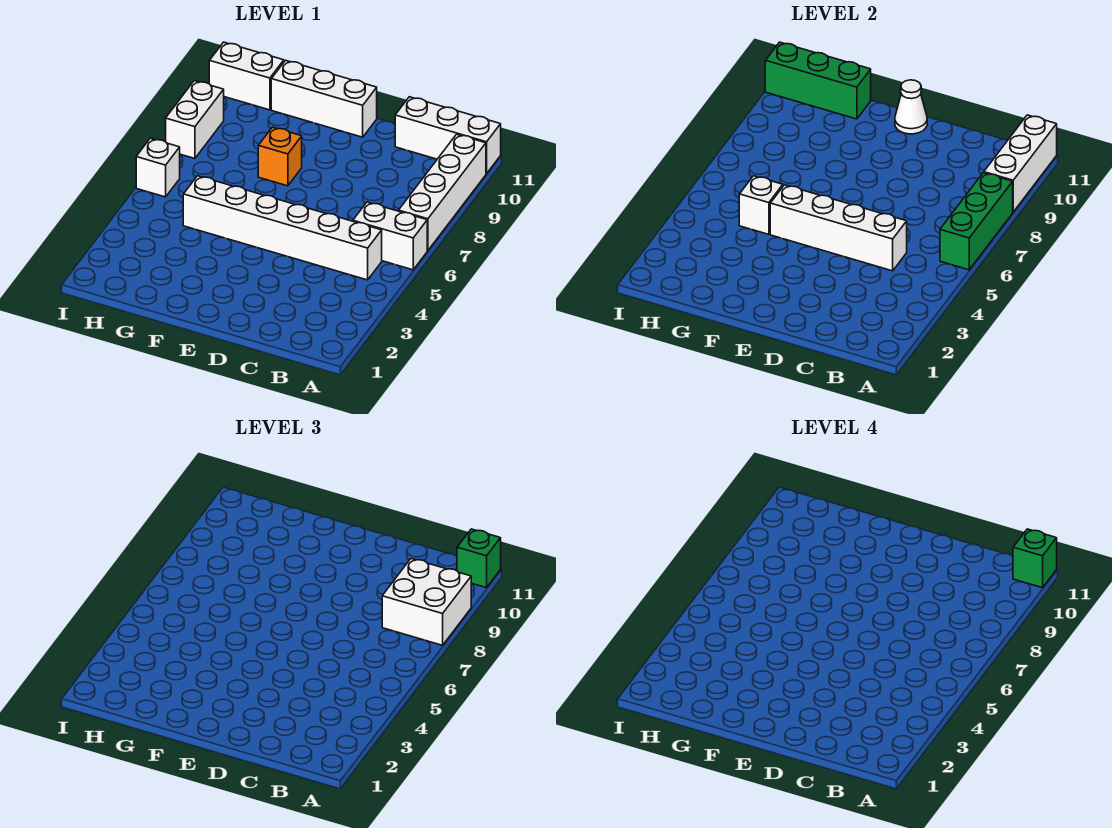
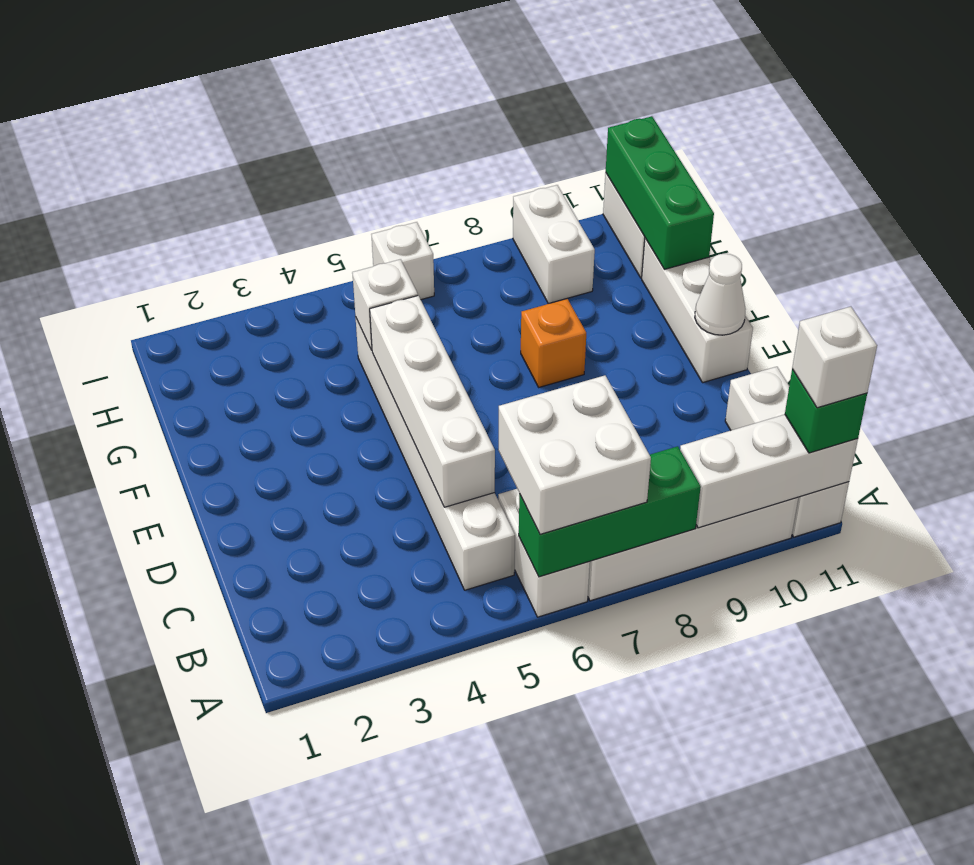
white 2x2 brick [382,559,471,645] -> white 2x2 brick moved to [498,375,651,534]
green 1x1 brick [1013,529,1057,588] -> white 1x1 brick [792,307,877,408]
white 1x2 brick [166,81,224,159] -> white 1x2 brick turned to [513,185,595,304]

